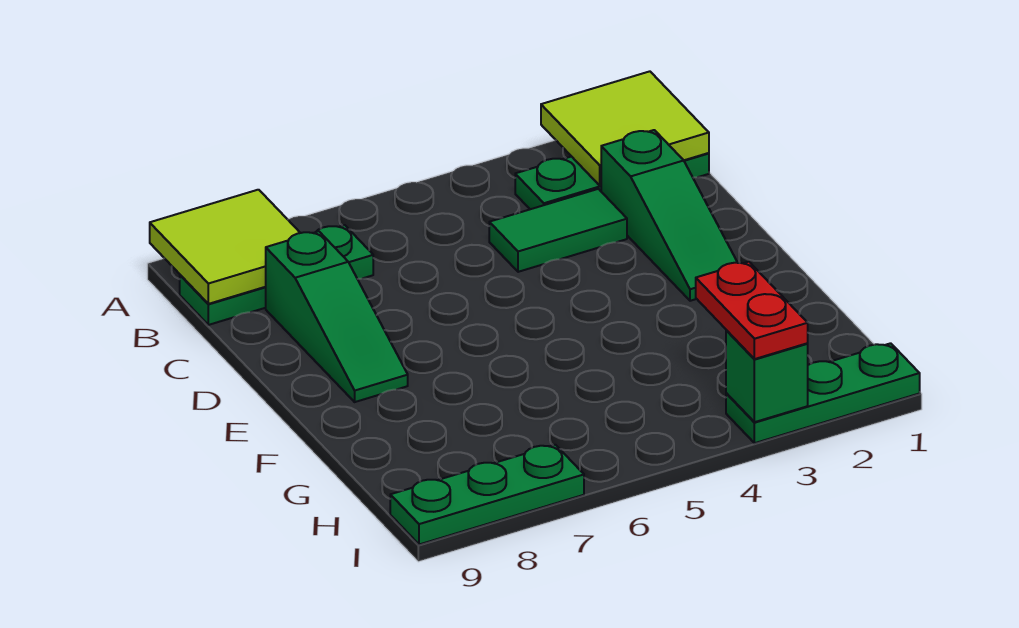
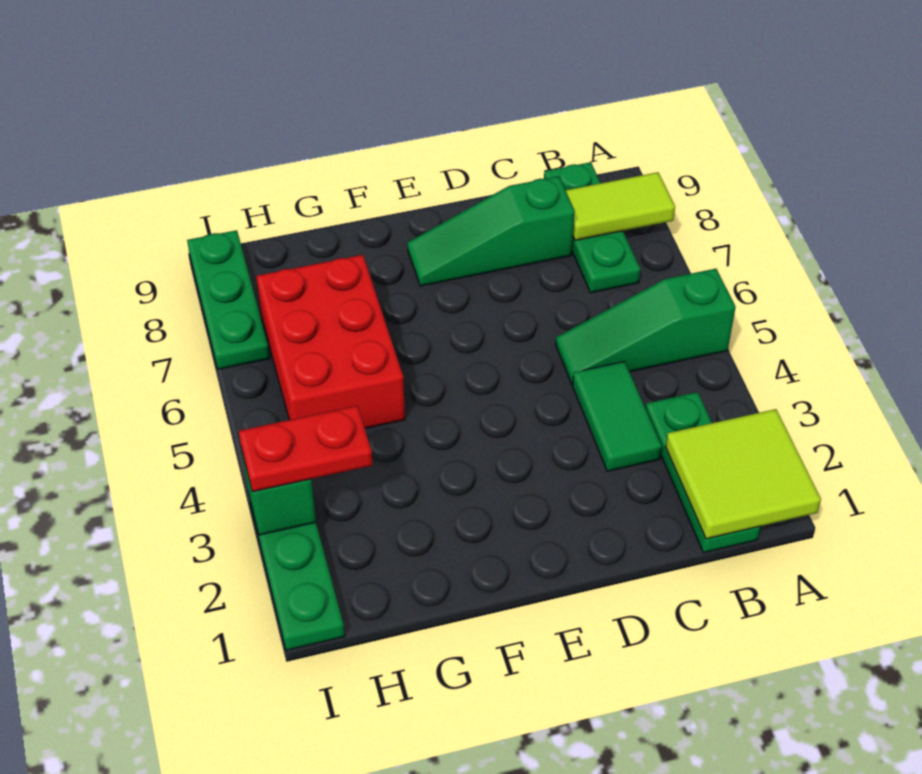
lime 2x2 tile [150,190,300,304] -> lime 1x2 tile [565,172,675,240]
green 1x3 slope [601,130,738,301] -> green 1x3 slope moved to [556,269,736,384]
none -> red 2x3 brick [256,255,405,428]

